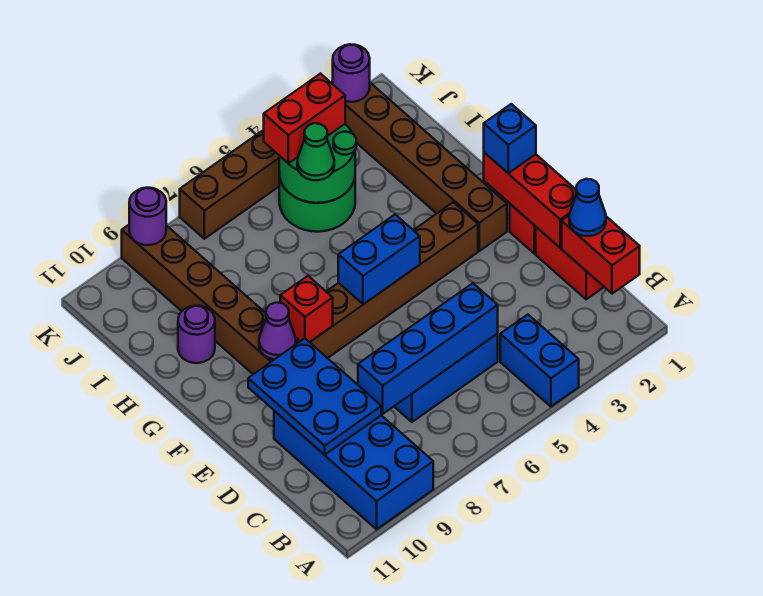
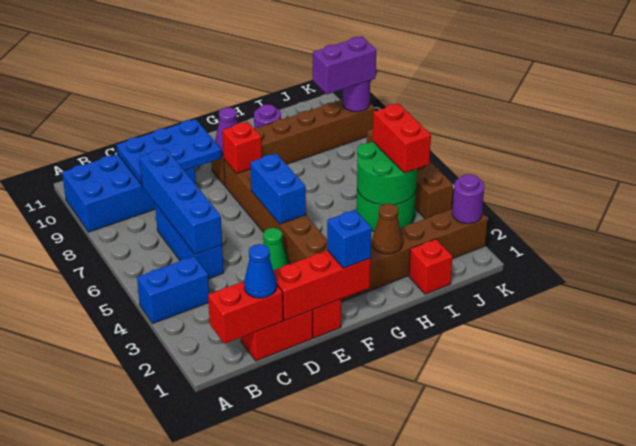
none -> brown 1x1 cone [372,204,403,254]
none -> red 1x1 brick [409,239,453,294]
green 1x1 cone [297,123,334,180] -> green 1x1 cone moved to [263,228,288,270]
none -> purple 1x2 brick [313,37,376,94]

